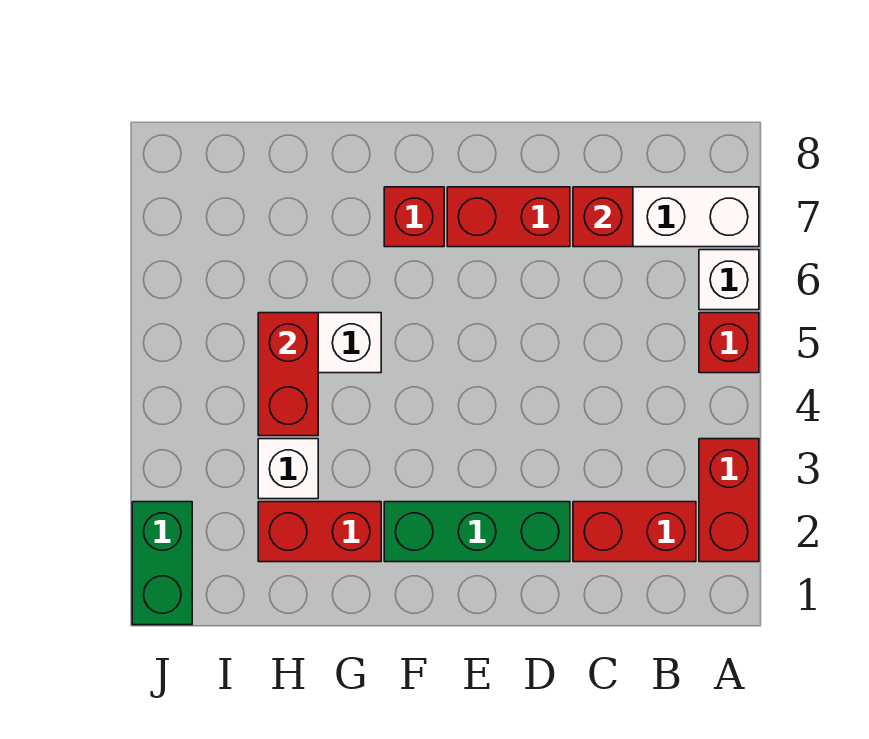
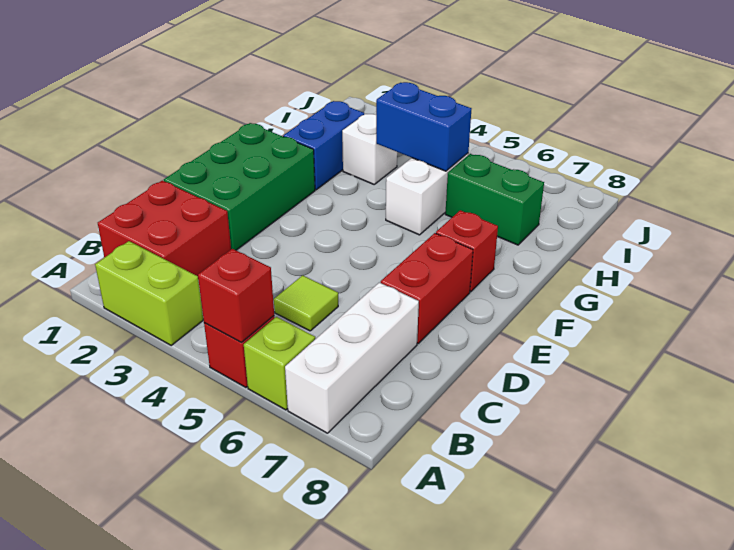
red 1x2 brick [699,439,759,562] -> lime 1x2 brick [95,241,203,345]
white 1x1 brick [699,250,759,310] -> lime 1x1 brick [244,317,315,410]
red 1x2 brick [573,502,696,562] -> red 2x2 brick [98,181,231,276]
none -> lime 1x1 tile [274,275,338,331]
red 1x1 brick [573,187,633,247] -> red 1x1 brick moved to [198,249,274,342]
green 1x3 brick [384,502,570,562] -> green 2x3 brick [164,123,315,250]
red 1x2 brick [258,502,381,562] -> blue 1x2 brick [283,101,364,190]
red 1x2 brick [258,313,318,436] -> blue 1x2 brick [376,82,471,171]
green 1x2 brick [132,502,192,625] -> green 1x2 brick moved to [445,154,544,245]

